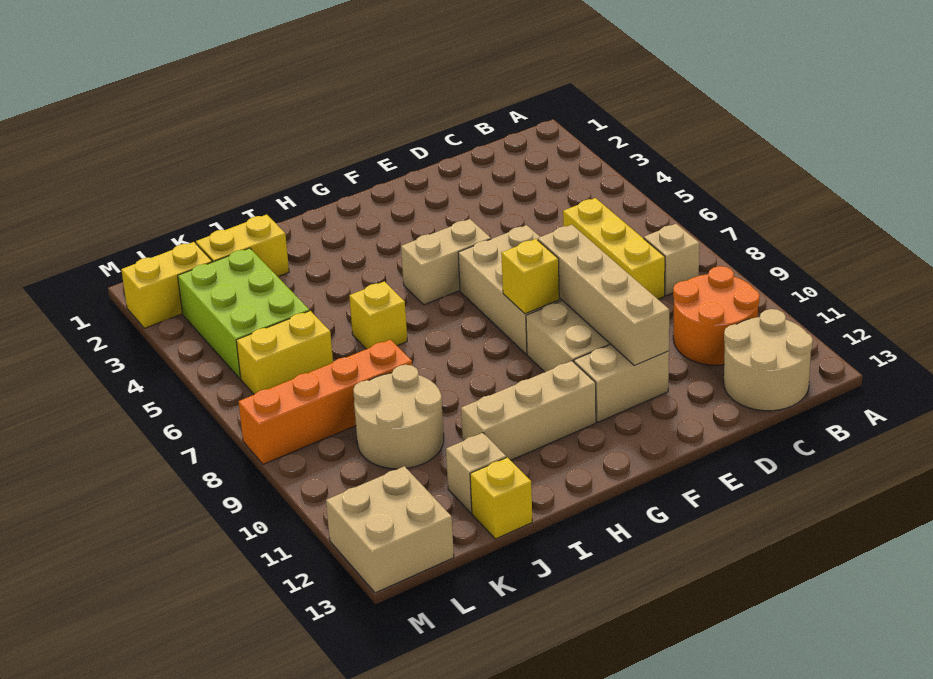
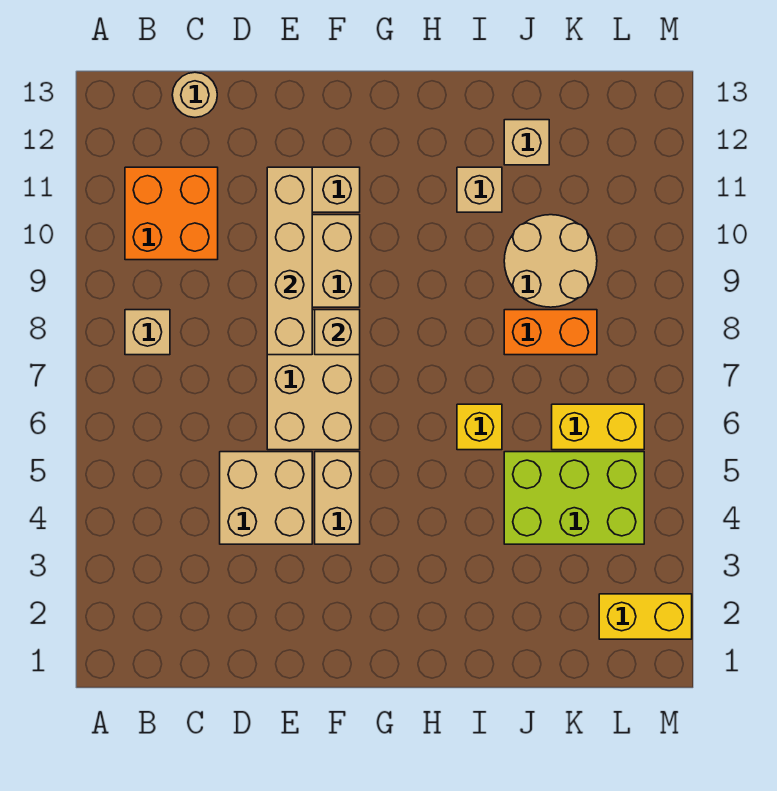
orange 2x2 round brick [673,266,760,365] -> orange 2x2 brick [125,167,218,260]
tan 2x2 round brick [724,309,813,411] -> tan 1x1 round brick [172,72,217,117]
yellow 1x3 brick [563,198,665,299] -> none
tan 1x2 brick [401,219,491,305] -> tan 1x2 brick turned to [315,452,360,544]
yellow 1x1 brick [501,239,559,314] -> tan 1x1 brick [315,310,360,355]
tan 1x3 brick [461,361,596,460] -> tan 1x1 brick [457,167,502,212]
yellow 1x2 brick [196,214,289,277] -> none
orange 1x4 brick [238,340,412,464] -> orange 1x2 brick [504,310,597,355]
yellow 1x1 brick [470,457,532,539] -> none
lime 2x3 brick [178,248,309,379] -> lime 2x3 brick turned to [504,452,644,544]
tan 2x2 brick [326,466,454,593] -> tan 2x2 brick moved to [220,452,312,544]

